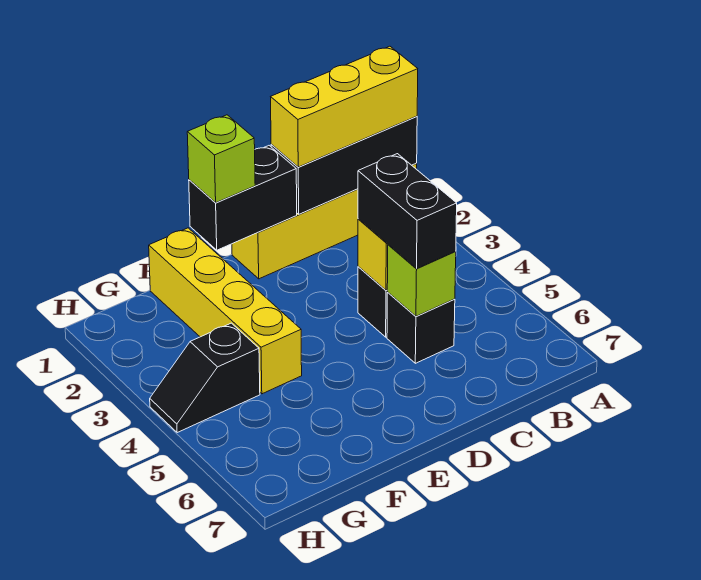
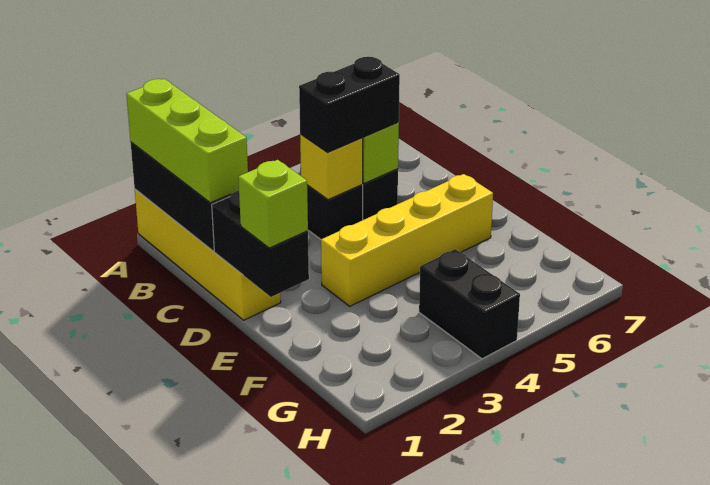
yellow 1x3 brick [271,46,418,167] -> lime 1x3 brick [126,79,248,203]
yellow 1x4 brick [149,228,302,394] -> yellow 1x4 brick moved to [321,174,493,306]
black 1x2 slope [150,323,260,433] -> black 1x2 brick [419,249,520,359]

